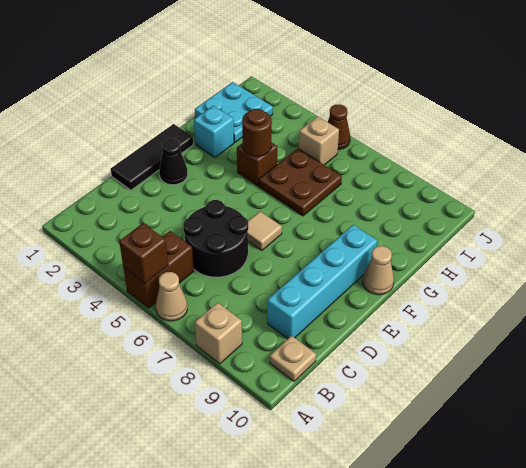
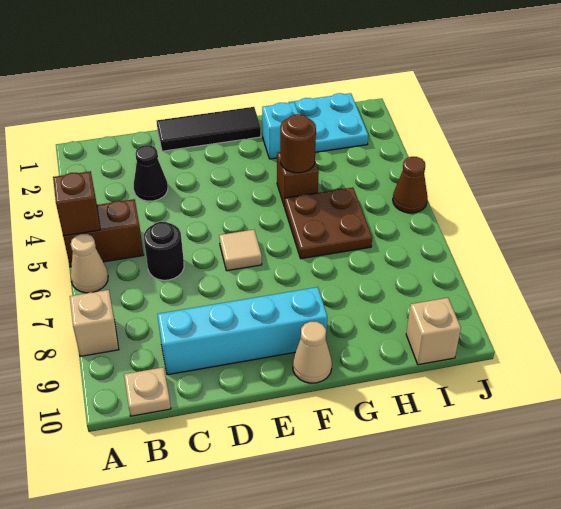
black 2x2 round brick [183,200,248,277] -> black 1x1 round brick [144,222,184,280]
black 1x1 cone [159,139,188,185] -> black 1x1 cone moved to [134,145,168,201]
tan 1x1 brick [299,116,339,165] -> tan 1x1 brick moved to [406,298,461,365]

